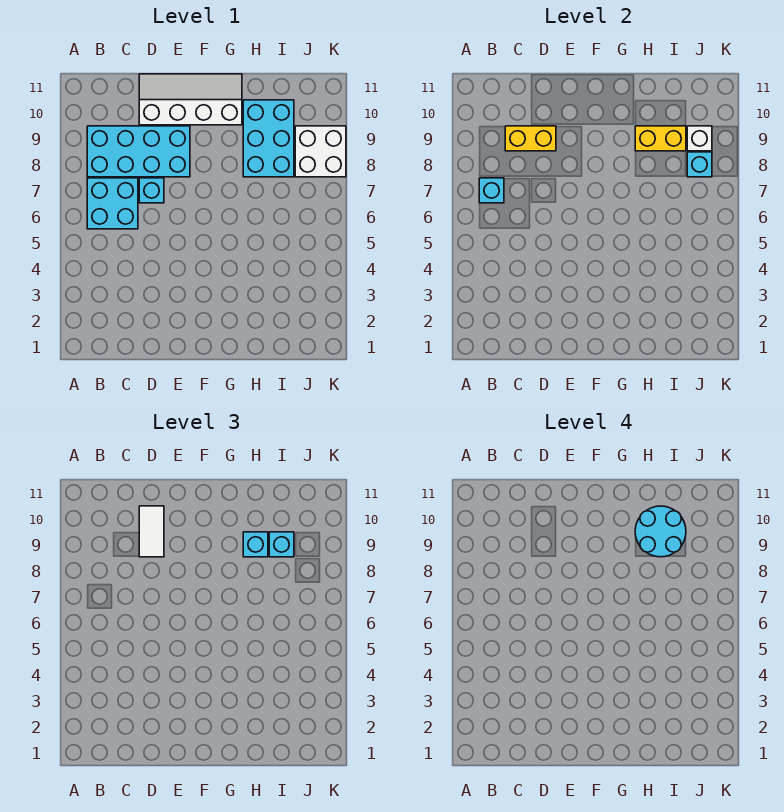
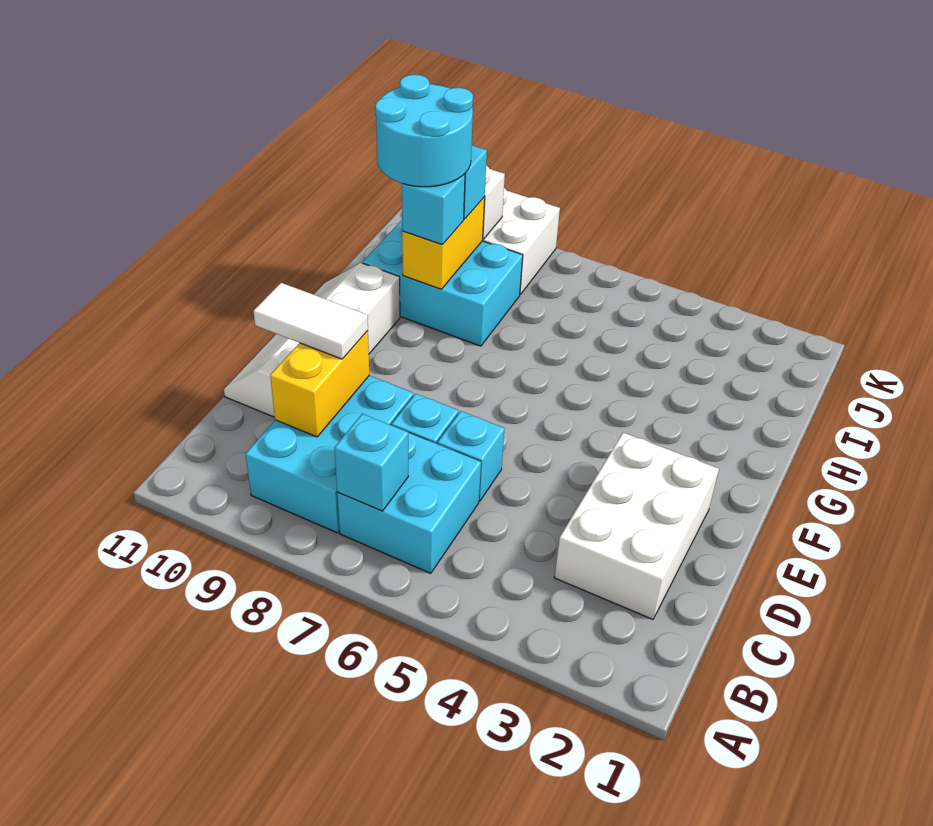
cyan 2x4 brick [87,126,190,177] -> cyan 2x3 brick [246,376,413,533]
none -> white 2x3 brick [554,433,719,619]
cyan 1x1 brick [687,152,712,177] -> cyan 1x1 brick moved to [437,411,504,501]

